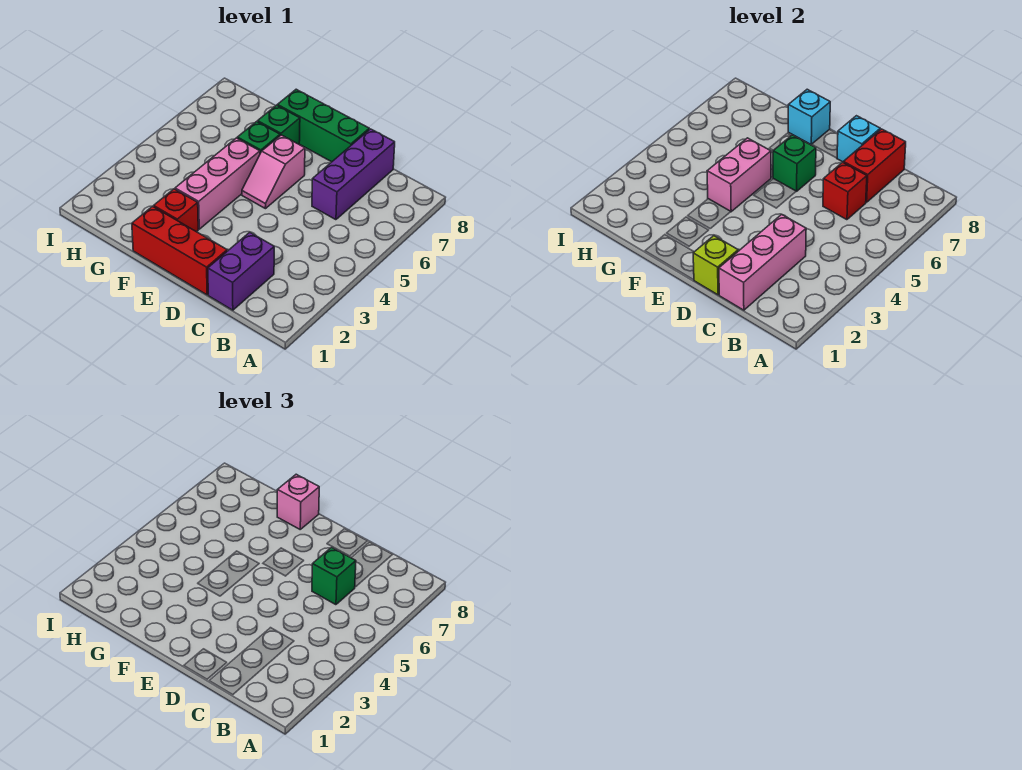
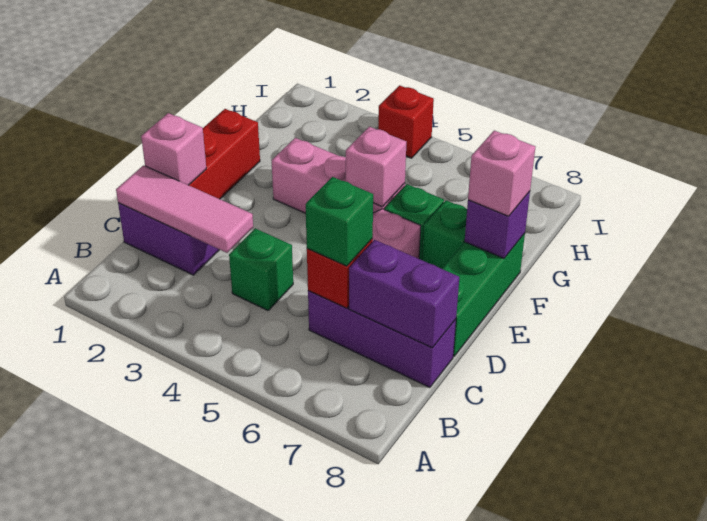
pink 1x3 brick [719,214,806,310] -> pink 1x3 tile [116,165,253,253]
red 1x2 brick [843,129,906,202] -> purple 1x2 brick [349,240,459,348]
lime 1x1 brick [693,236,738,295] -> pink 1x1 brick [141,113,206,185]
cyan 1x1 brick [837,116,880,162] -> none
green 1x1 brick [773,135,816,191] -> green 1x1 brick moved to [229,229,293,310]
red 1x1 brick [153,189,198,232] -> red 1x1 brick moved to [378,85,434,158]
pink 1x2 brick [707,138,771,212] -> pink 1x1 brick [346,127,406,207]
cyan 1x1 brick [788,89,830,144] -> purple 1x1 brick [465,191,530,258]

